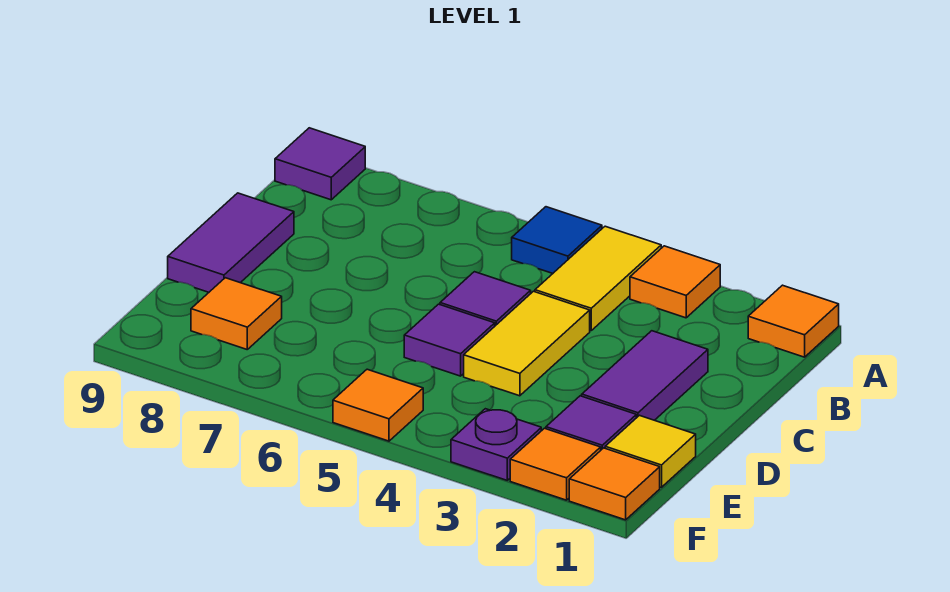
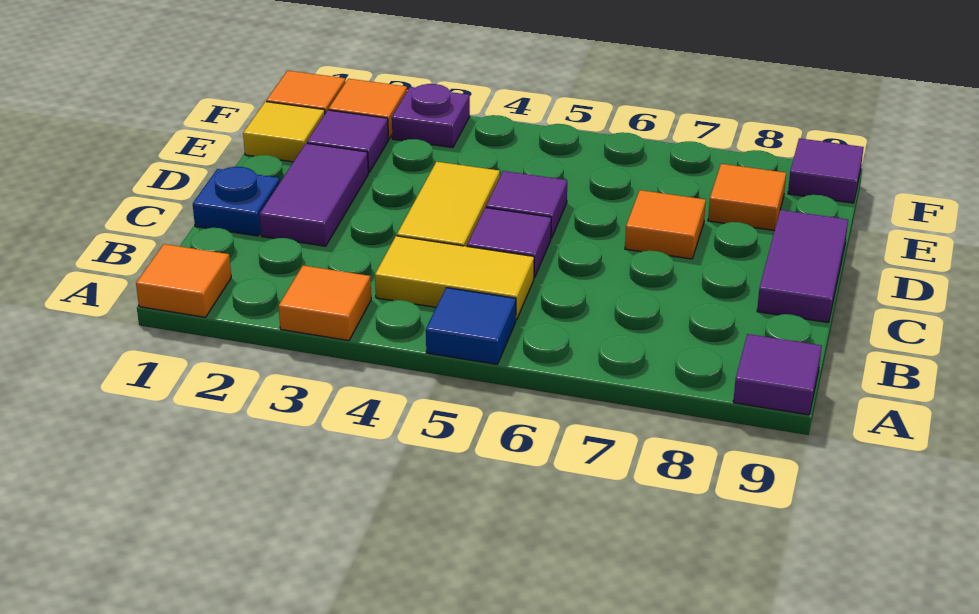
yellow 1x2 tile [535,226,661,331] -> yellow 1x2 tile turned to [375,236,534,320]
none -> blue 1x1 plate [193,167,280,236]
orange 1x1 tile [333,369,423,441] -> orange 1x1 tile moved to [625,190,706,259]
none -> purple 1x1 tile [788,138,864,203]

